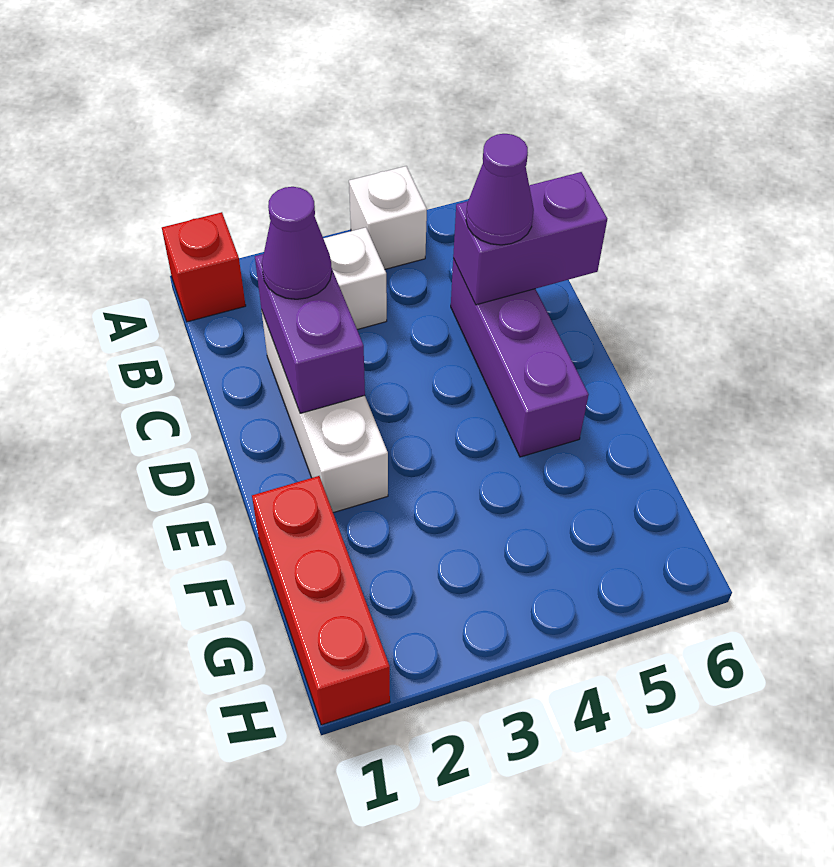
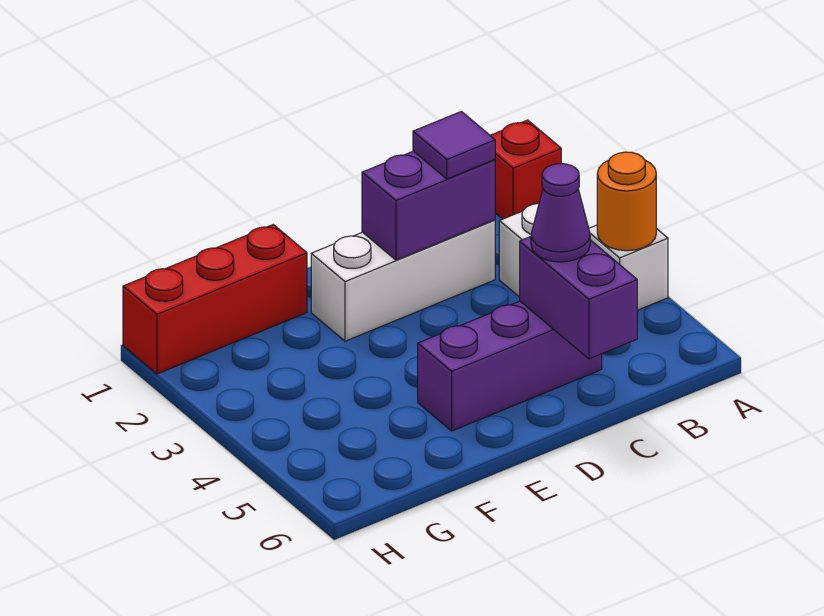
none -> orange 1x1 round brick [597,152,656,251]
purple 1x1 cone [262,187,332,299] -> purple 1x1 tile [413,111,495,179]

